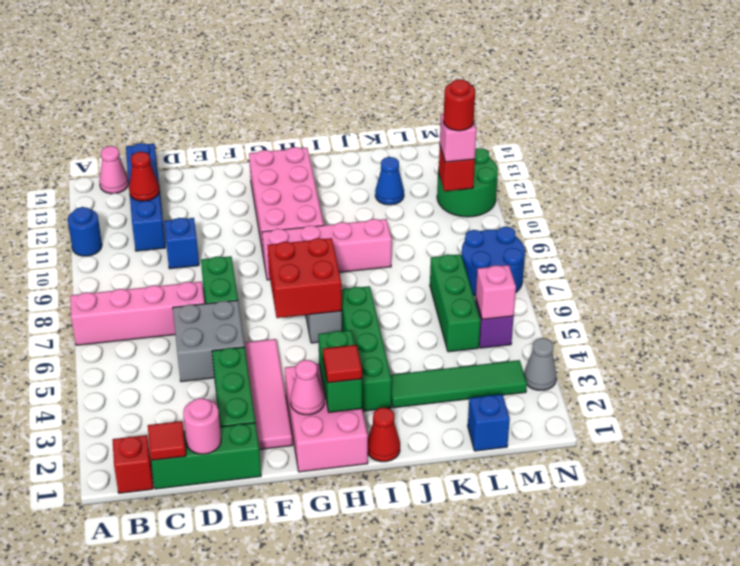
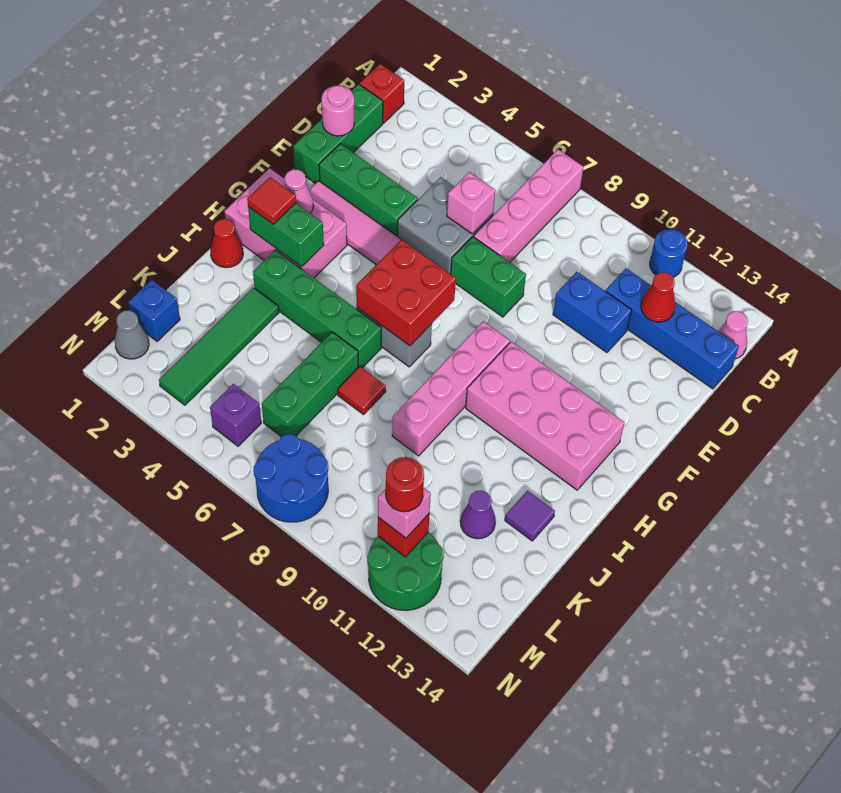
red 1x1 tile [148,421,186,460] -> red 1x1 tile moved to [338,366,386,414]
blue 1x1 brick [164,218,199,269] -> blue 1x2 brick [553,272,631,353]
none -> purple 1x1 tile [505,491,555,541]
blue 1x1 cone [375,157,404,205] -> purple 1x1 cone [460,491,496,539]
green 1x3 brick [430,254,481,352] -> green 1x3 brick turned to [262,332,358,437]
pink 1x1 brick [476,265,516,319] -> pink 1x1 brick moved to [447,172,495,234]
grey 1x1 cone [524,338,557,390] -> grey 1x1 cone moved to [115,310,149,359]

